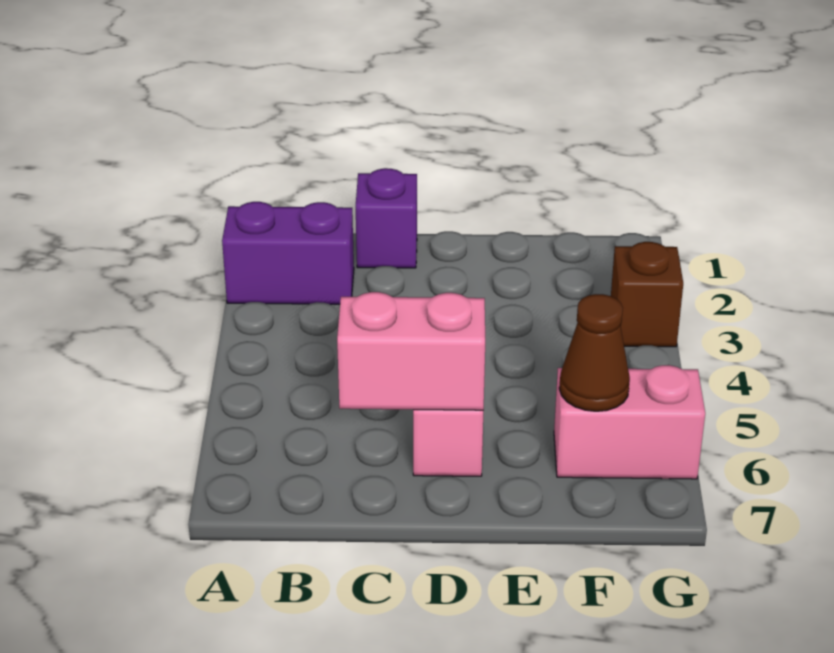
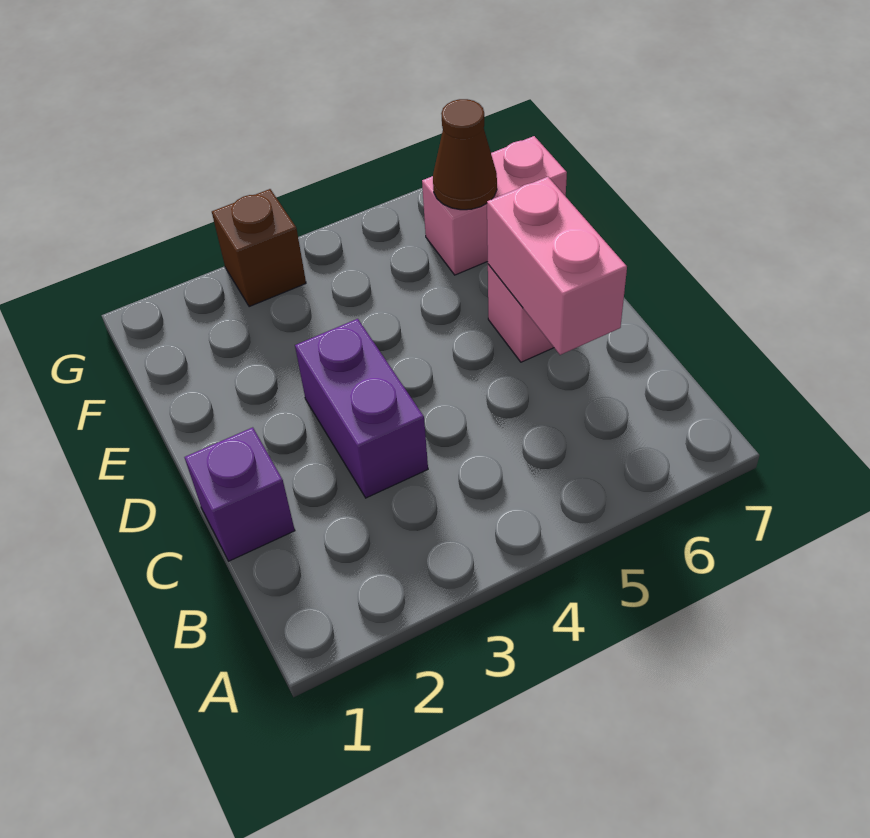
purple 1x2 brick [222,202,354,304] -> purple 1x2 brick moved to [295,319,428,498]
pink 1x2 brick [554,365,705,479] -> pink 1x2 brick turned to [422,136,567,275]

